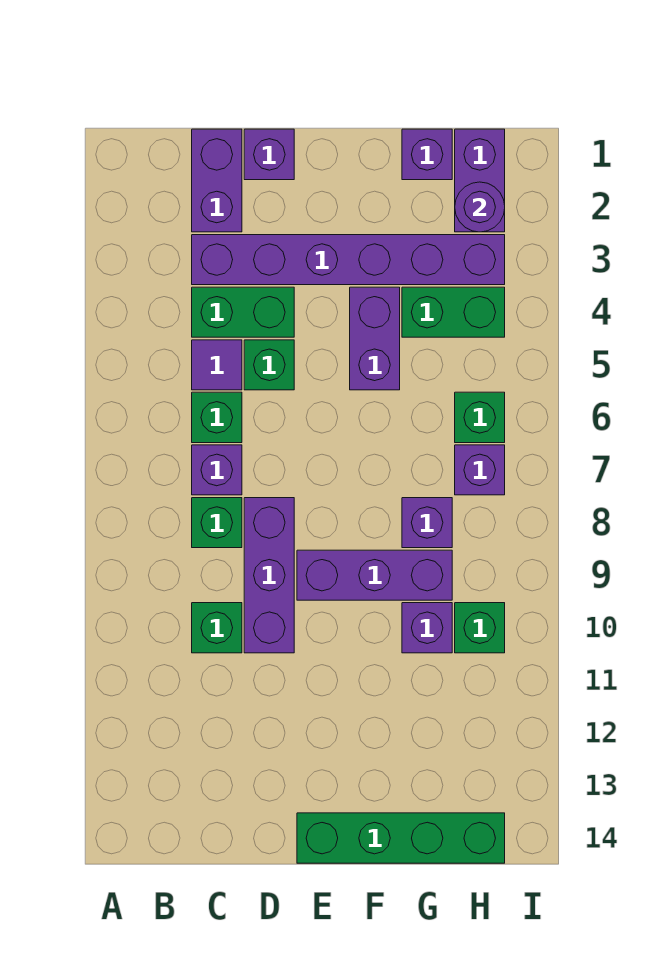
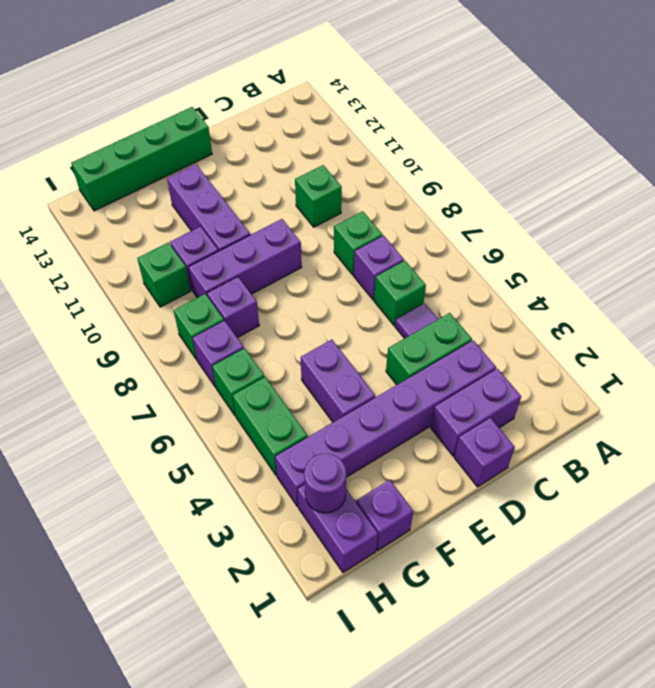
purple 1x2 brick [192,129,242,232] -> purple 1x2 brick turned to [431,369,521,456]
green 1x1 brick [244,340,294,390] -> green 1x1 brick moved to [174,294,224,360]
purple 1x3 brick [244,498,294,653] -> purple 1x3 brick moved to [167,164,250,251]
green 1x2 brick [402,287,505,337] -> green 1x2 brick turned to [232,377,307,475]

